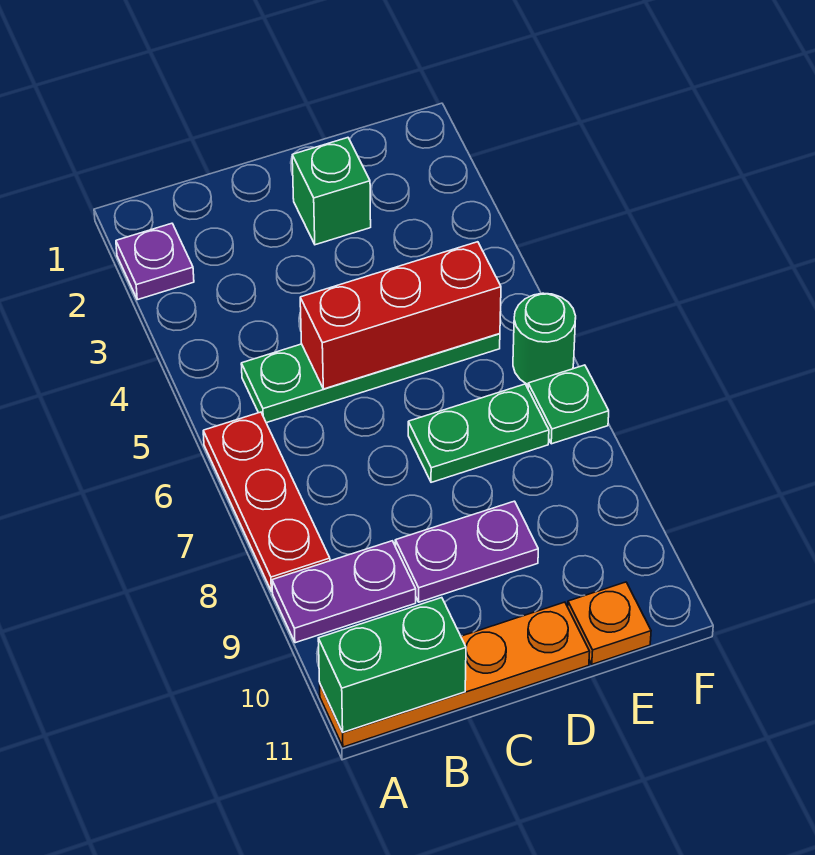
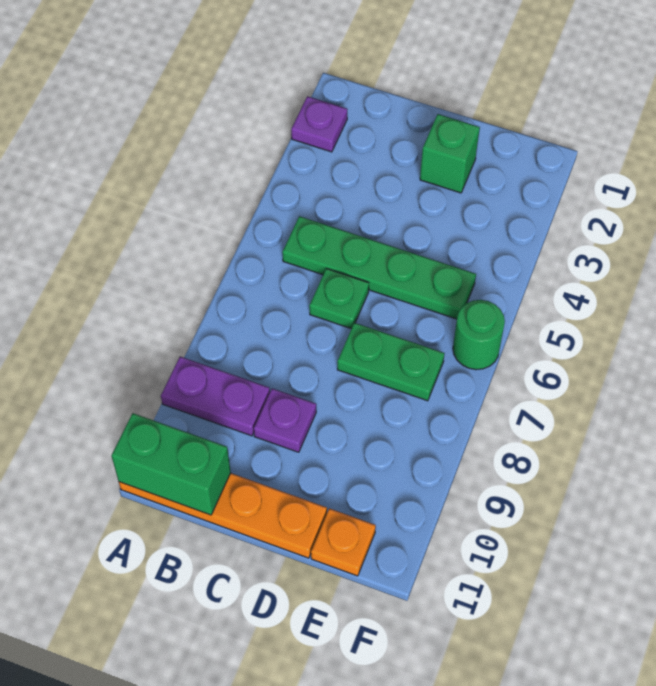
red 1x3 plate [203,412,330,591] -> none
red 1x3 brick [300,242,501,389] -> none
purple 1x2 plate [395,501,538,602] -> purple 1x1 plate [254,388,316,452]
green 1x1 plate [528,365,609,444] -> green 1x1 plate moved to [309,268,369,329]

